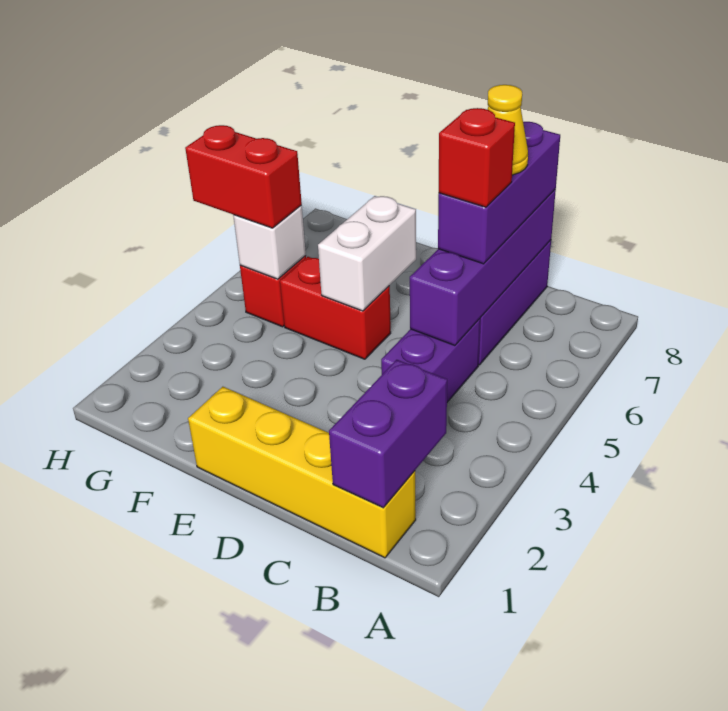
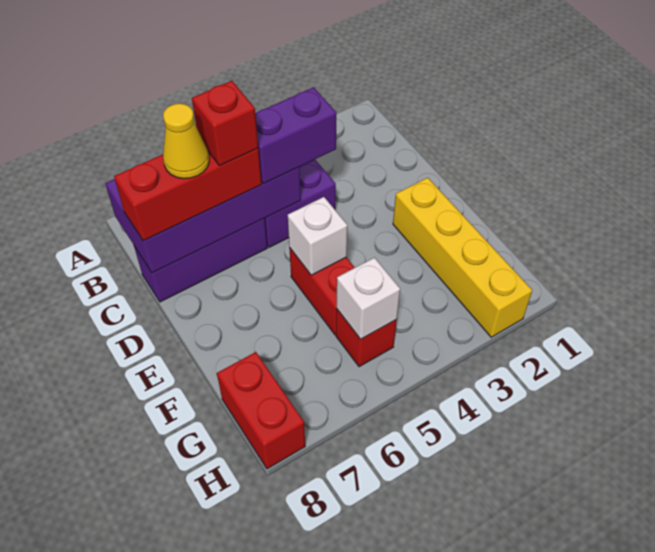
yellow 1x4 brick [188,387,416,558] -> yellow 1x4 brick moved to [393,178,532,337]
purple 1x2 brick [329,360,447,508] -> purple 1x2 brick moved to [255,87,336,184]
purple 1x4 brick [410,189,556,346] -> purple 2x4 brick [105,167,301,273]
purple 1x3 brick [438,122,560,264] -> red 1x3 brick [114,148,262,241]
white 1x2 brick [318,196,416,311] -> white 1x1 brick [288,197,347,275]
red 1x2 brick [185,125,302,228] -> red 1x2 brick moved to [217,352,305,469]

